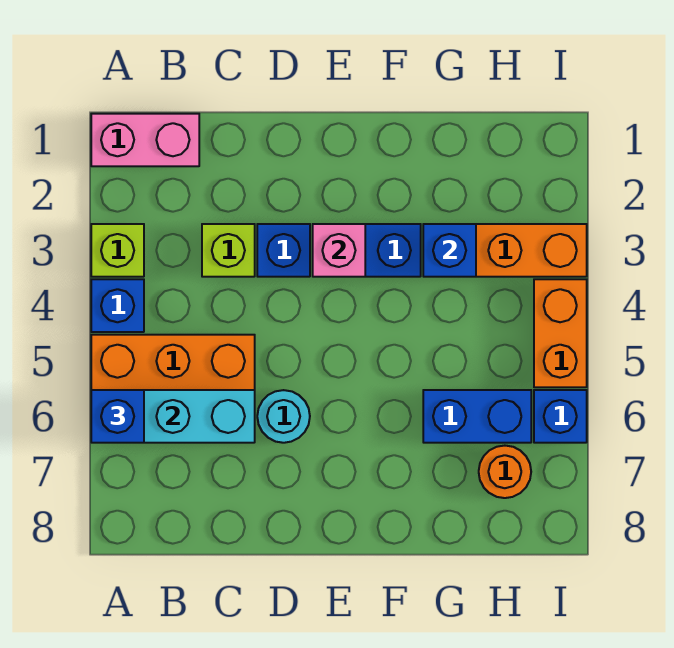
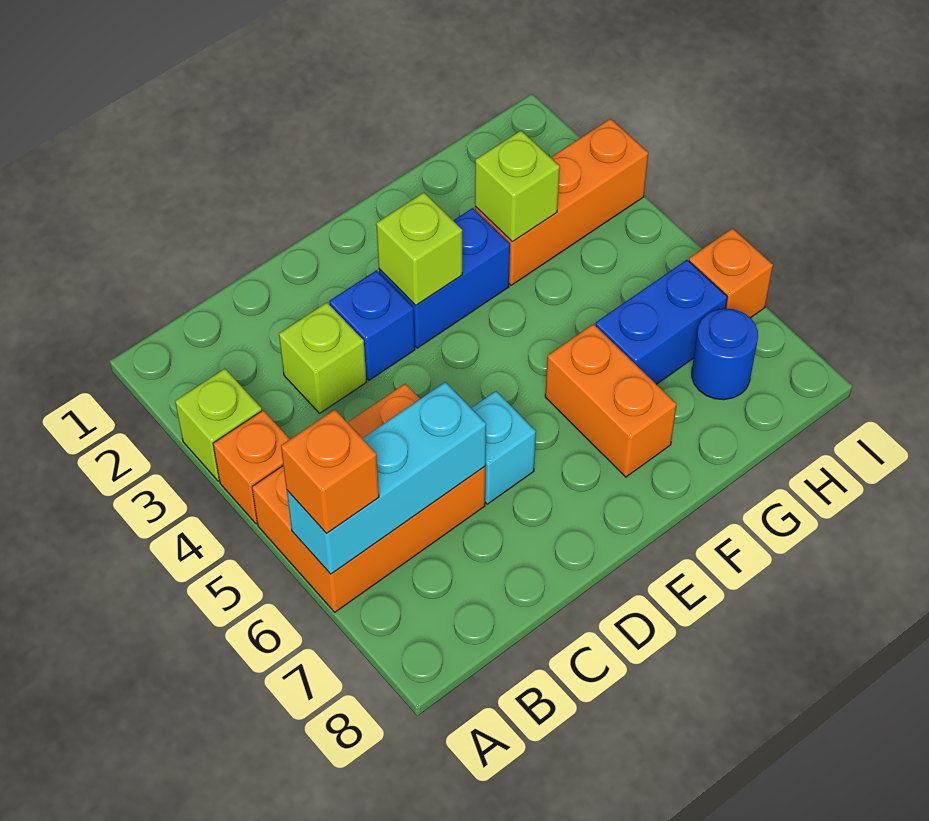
pink 1x2 brick [91,114,199,166] -> none
blue 1x1 brick [91,279,144,332] -> orange 1x1 brick [213,410,290,524]
blue 1x1 brick [91,390,144,443] -> orange 1x1 brick [281,410,379,533]
cyan 1x1 round brick [257,390,310,443] -> cyan 1x1 brick [471,391,536,504]
pink 1x1 brick [313,224,365,277] -> lime 1x1 brick [376,193,462,305]
blue 1x1 brick [423,224,476,277] -> lime 1x1 brick [475,131,560,242]
orange 1x1 round brick [479,446,531,498] -> blue 1x1 round brick [692,308,758,400]
orange 1x2 brick [534,279,587,387] -> orange 1x2 brick moved to [545,324,677,477]
blue 1x1 brick [534,390,587,443] -> orange 1x1 brick [689,228,773,318]

